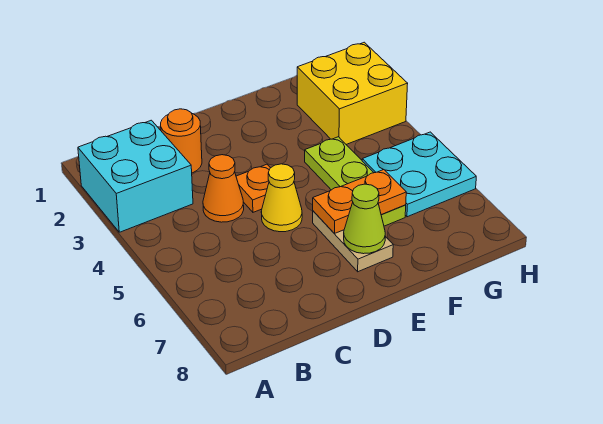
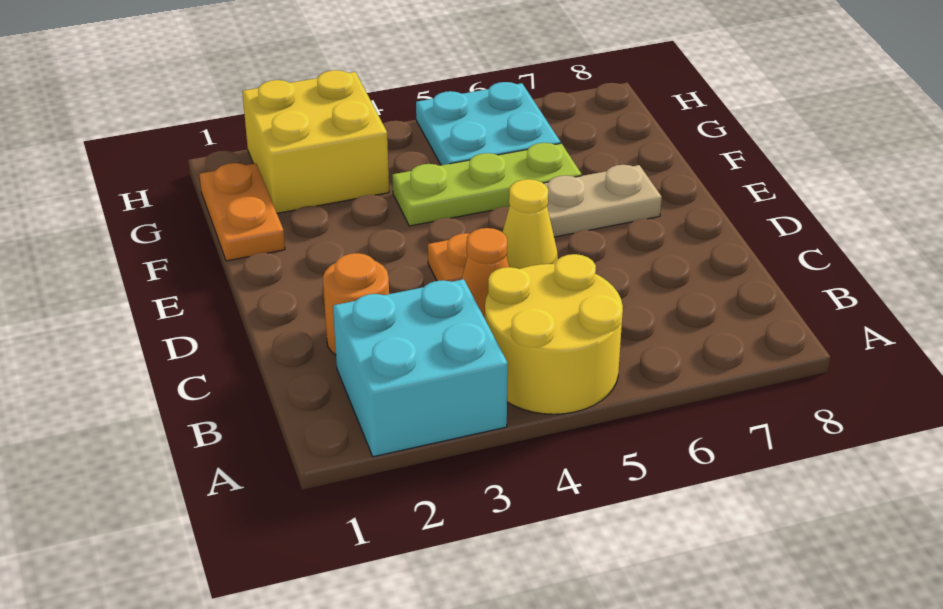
none -> yellow 2x2 round brick [485,254,623,414]
orange 1x2 plate [313,170,406,234] -> orange 1x2 plate moved to [199,163,285,261]
lime 1x1 cone [344,184,385,254] -> none

